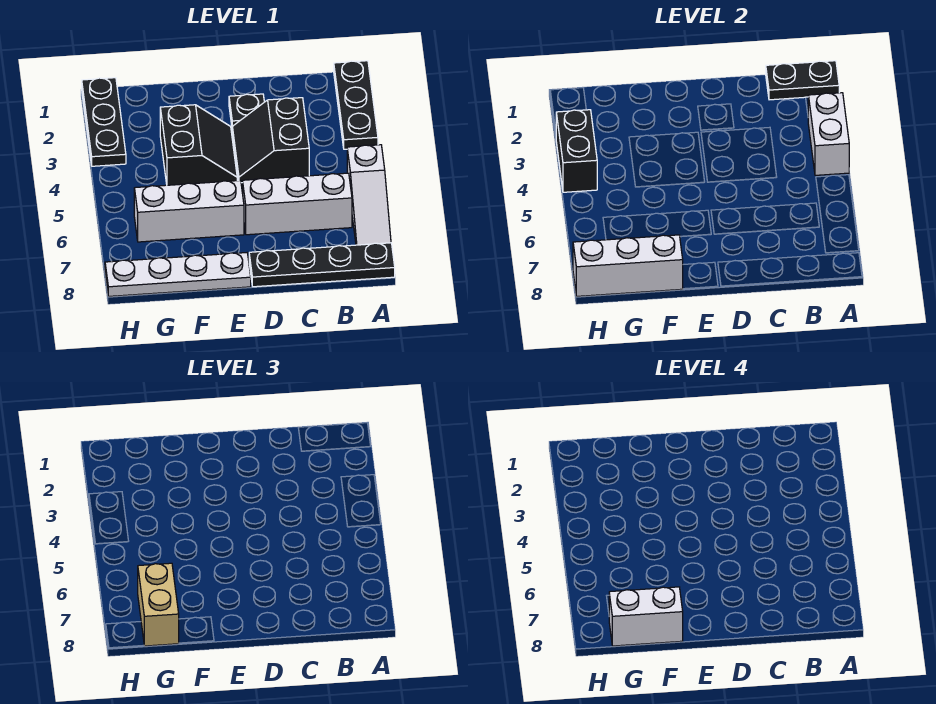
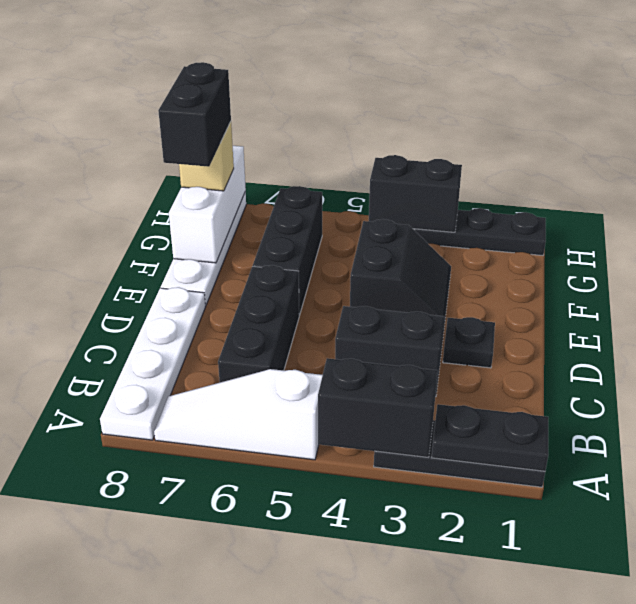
black 1x2 plate [766,61,839,100] -> black 1x2 plate turned to [432,404,548,471]
white 1x2 brick [808,93,849,175] -> black 1x2 brick [318,358,437,457]
black 1x4 plate [249,243,395,287] -> white 1x4 plate [100,287,205,440]
white 1x3 brick [243,173,352,235] -> black 1x3 brick [218,265,299,382]
black 2x2 slope [160,105,237,185] -> black 2x2 slope turned to [350,219,451,326]
white 1x3 brick [134,181,244,242] -> black 1x3 brick [253,186,322,315]
white 1x2 brick [609,587,683,646] -> black 1x2 brick [158,62,231,167]
tan 1x2 brick [138,563,179,646] -> tan 1x1 brick [179,122,234,191]

